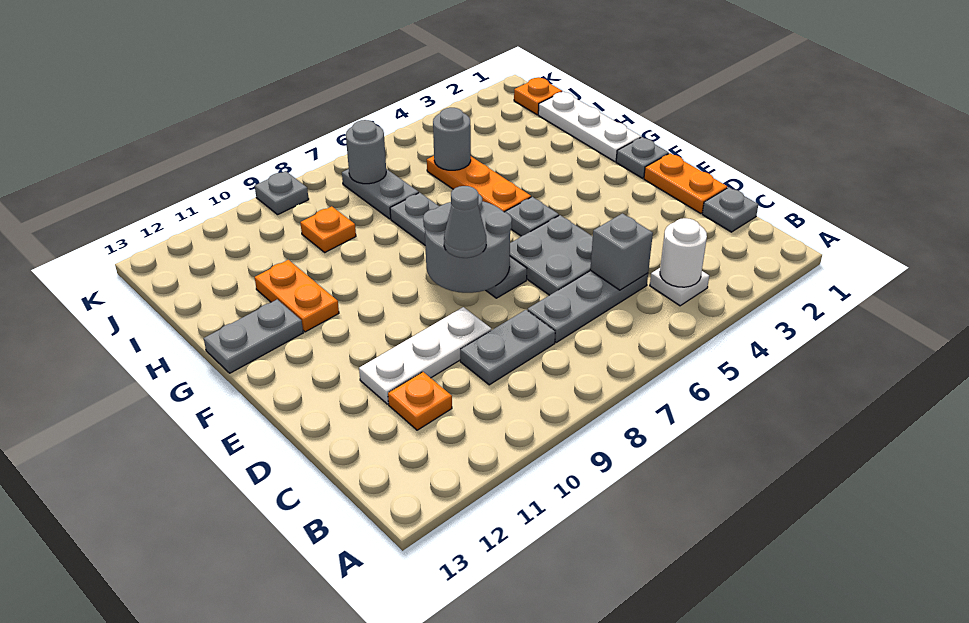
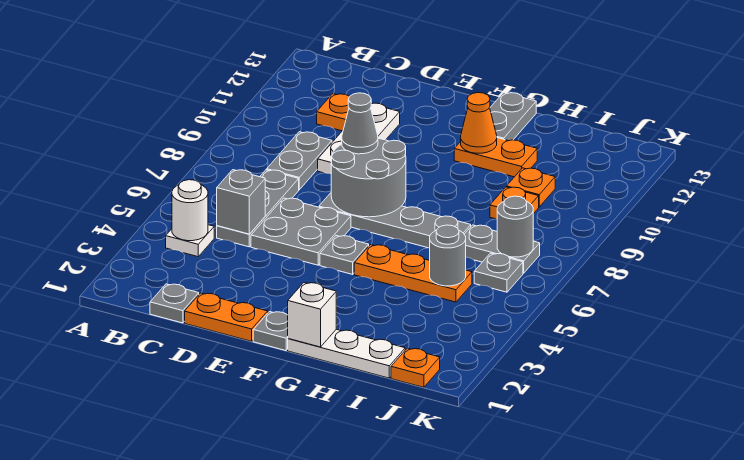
none -> white 1x1 brick [288,283,336,347]
none -> orange 1x1 cone [461,93,497,153]
none -> orange 1x1 plate [507,168,555,207]
grey 1x1 plate [255,171,309,215] -> grey 1x1 plate moved to [474,253,523,292]

